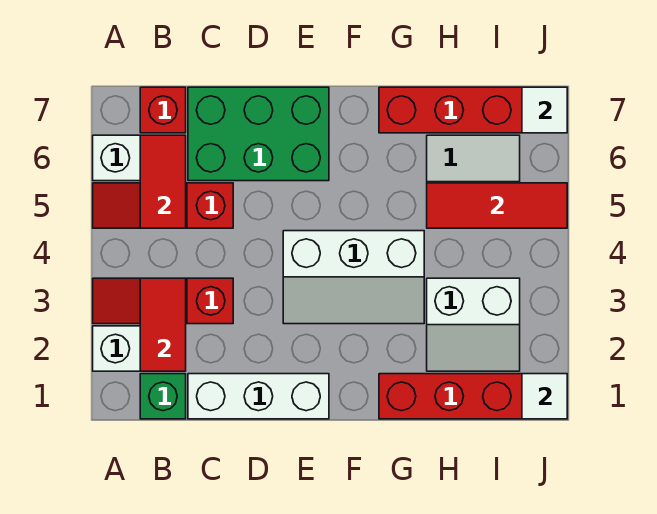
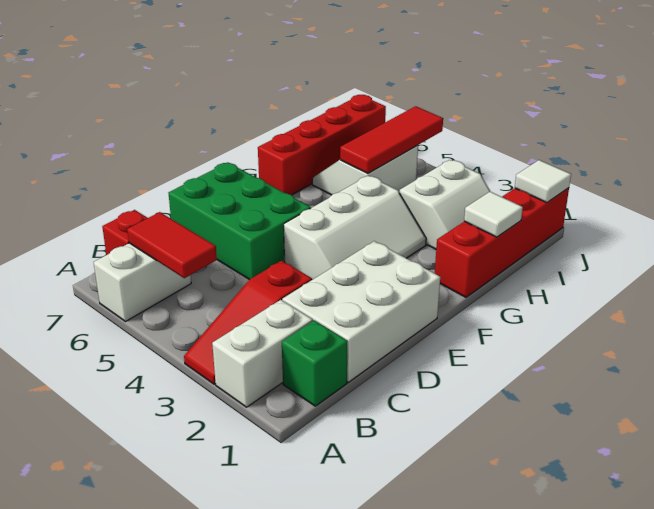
red 1x3 slope [93,183,233,228] -> none
red 1x2 tile [140,278,186,371] -> none
white 1x3 brick [188,374,329,419] -> white 2x3 brick [282,241,440,382]
green 2x3 brick [188,87,329,181] -> green 2x3 brick turned to [169,162,311,280]
white 1x1 tile [522,87,567,133] -> white 1x1 tile moved to [464,192,523,237]

